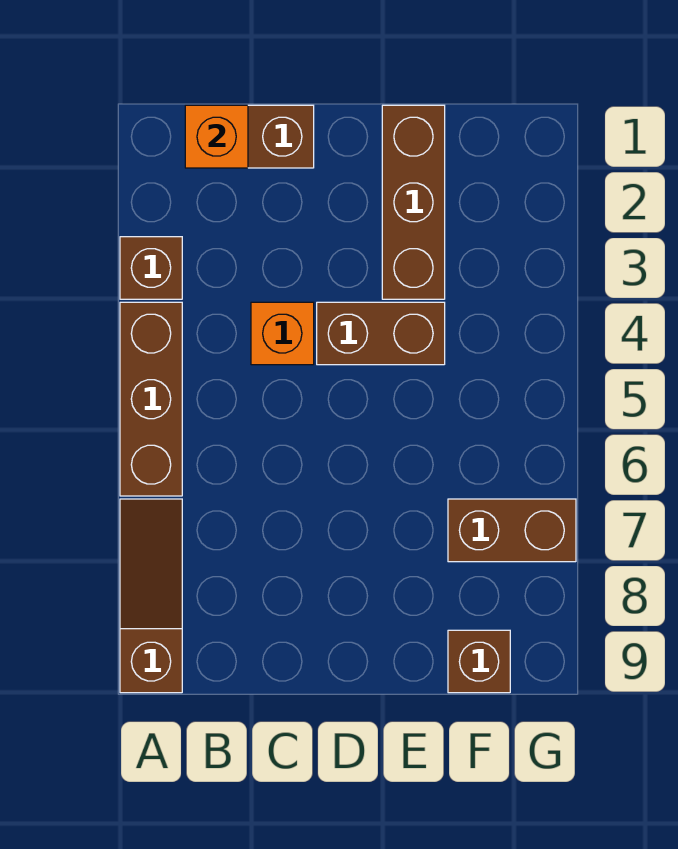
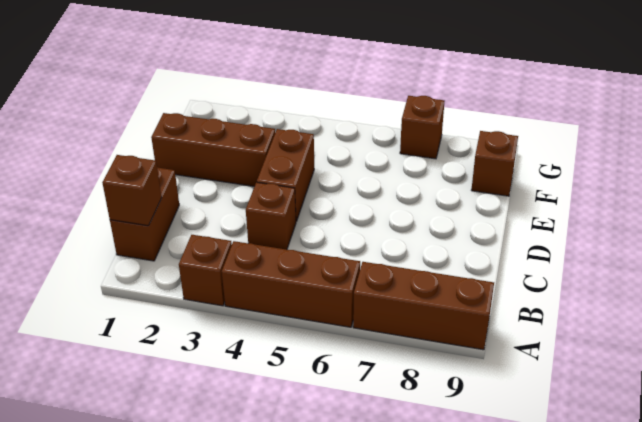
brown 1x3 slope [120,499,182,693] -> brown 1x3 brick [353,262,494,350]
orange 1x1 brick [185,105,248,168] -> brown 1x1 brick [102,155,162,226]
orange 1x1 brick [251,302,314,365] -> brown 1x1 brick [246,182,296,249]
brown 1x2 brick [448,499,576,562] -> brown 1x1 brick [400,96,444,159]

